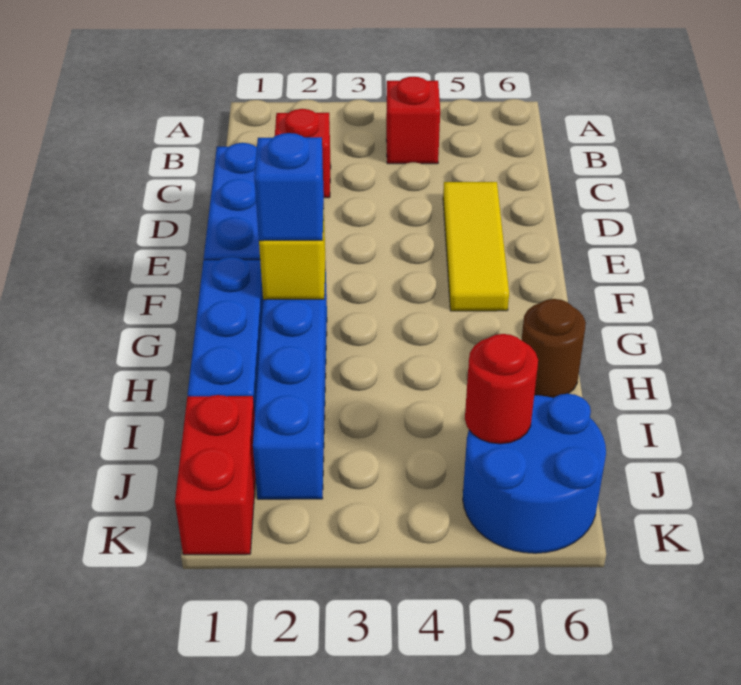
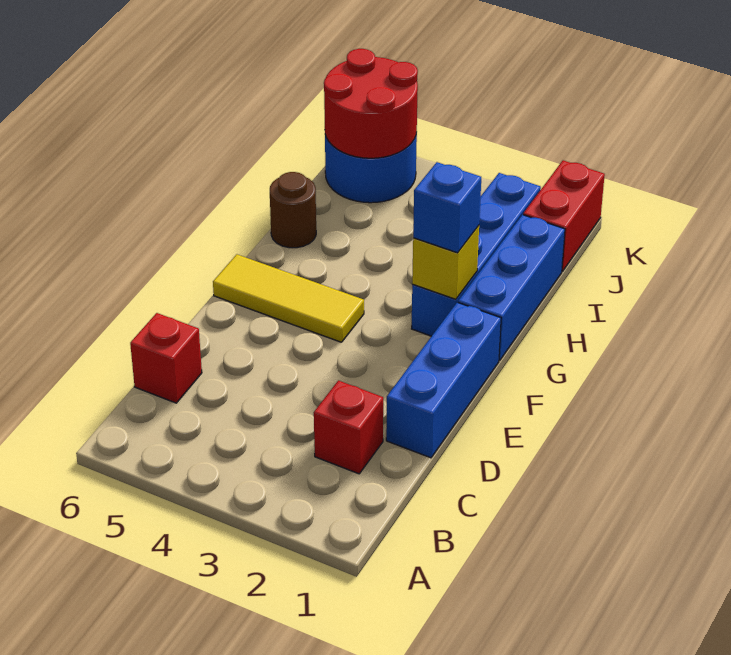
red 1x1 brick [386,77,440,164] -> red 1x1 brick moved to [130,313,202,403]
yellow 1x3 tile [443,182,509,311] -> yellow 1x3 tile turned to [213,254,364,342]
red 1x1 round brick [465,334,538,444] -> red 2x2 round brick [324,49,418,158]

